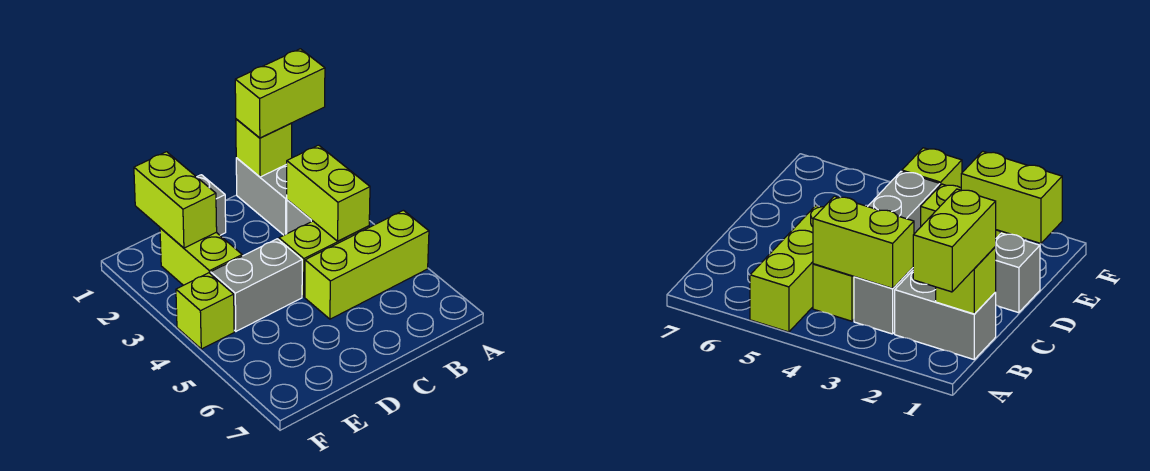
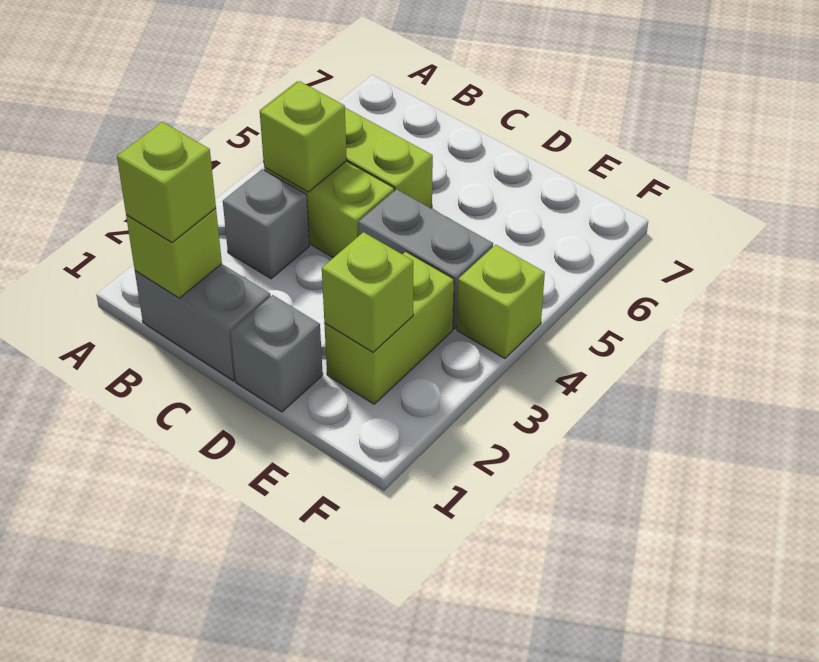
lime 1x2 brick [235,49,325,138] -> lime 1x1 brick [117,122,216,243]
grey 1x2 brick [236,158,287,235] -> grey 1x2 brick turned to [135,264,270,381]
lime 1x2 brick [287,145,370,241] -> lime 1x1 brick [260,81,347,192]
lime 1x2 brick [134,152,217,248] -> lime 1x1 brick [322,232,413,352]

